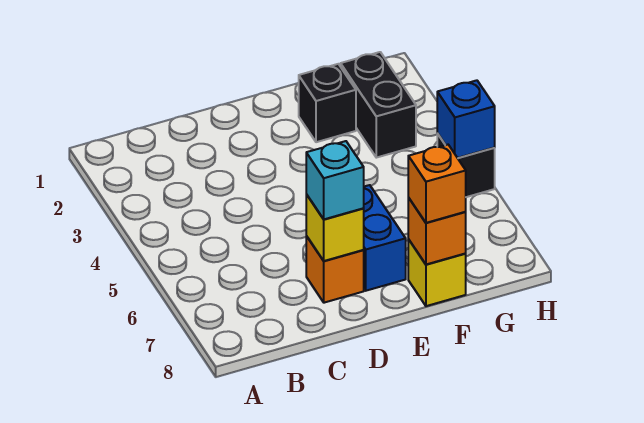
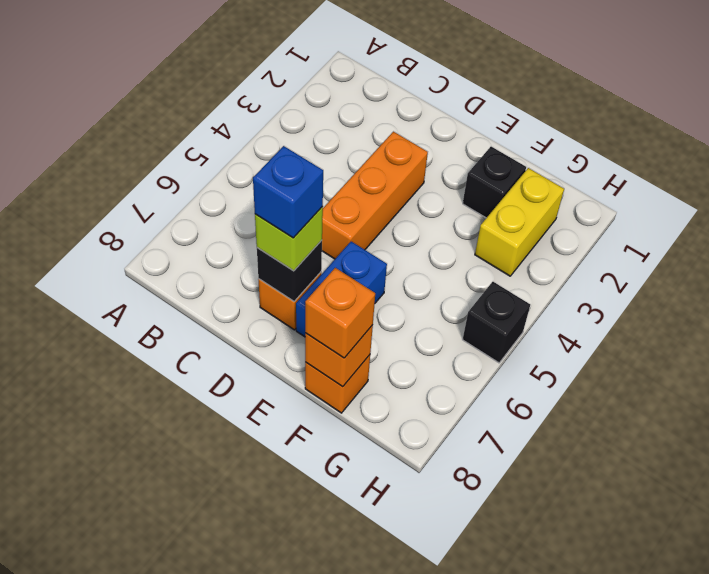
none -> orange 1x3 brick [322,132,428,259]
yellow 1x1 brick [306,194,364,261] -> black 1x1 brick [257,240,322,301]
cyan 1x1 brick [306,141,364,219] -> lime 1x1 brick [255,207,323,271]
yellow 1x1 brick [408,239,466,306] -> orange 1x1 brick [305,355,370,413]
black 1x2 brick [341,52,416,158] -> yellow 1x2 brick [475,168,564,276]
blue 1x1 brick [437,80,495,158] -> blue 1x1 brick moved to [253,146,323,238]

